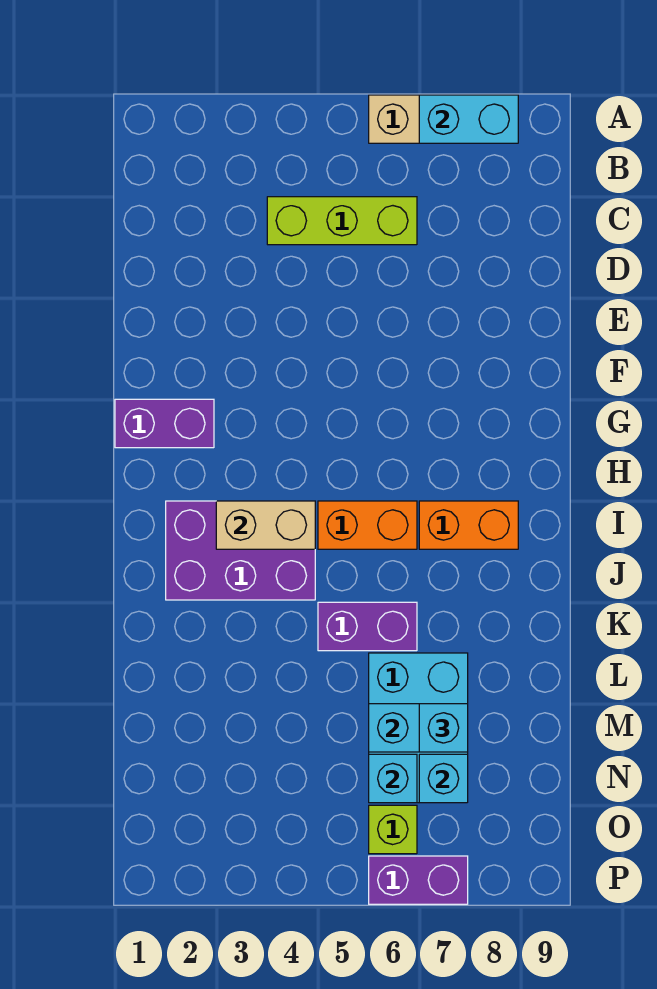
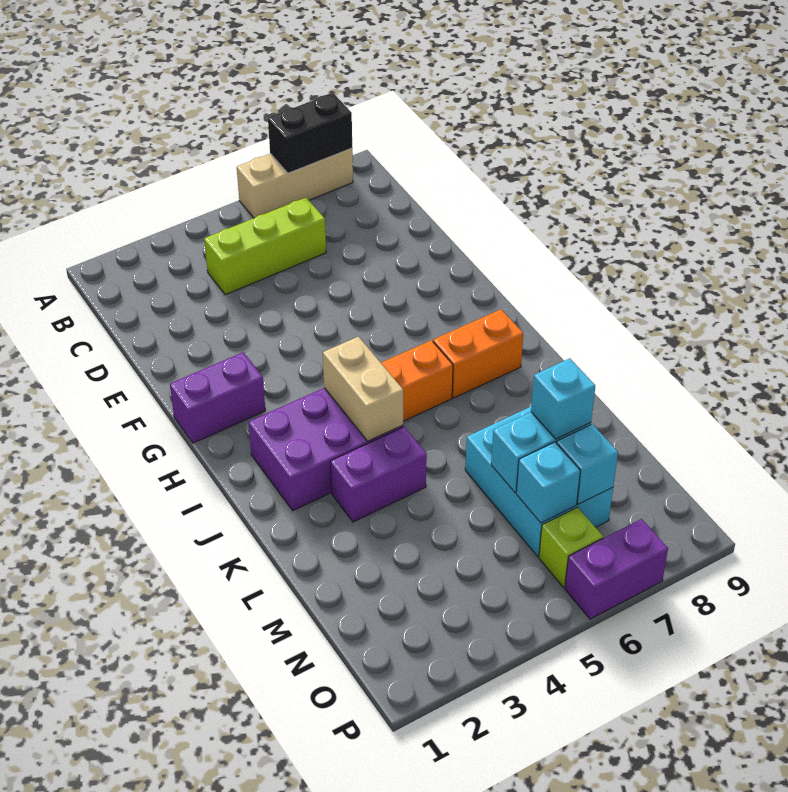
cyan 1x2 brick [419,95,518,143] -> black 1x2 brick [268,93,352,173]
tan 1x2 brick [216,501,315,549] -> tan 1x2 brick turned to [323,337,403,441]
purple 1x2 brick [318,602,417,651] -> purple 1x2 brick moved to [330,427,427,522]

